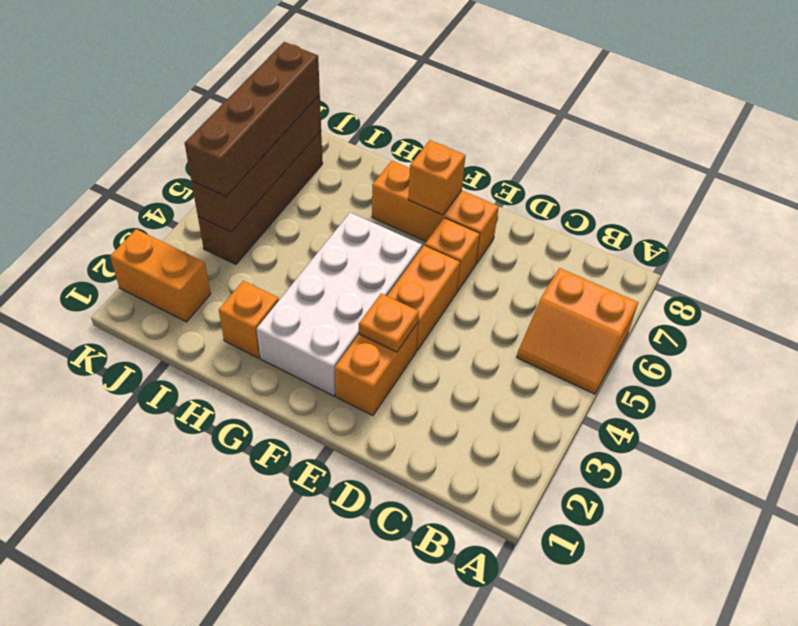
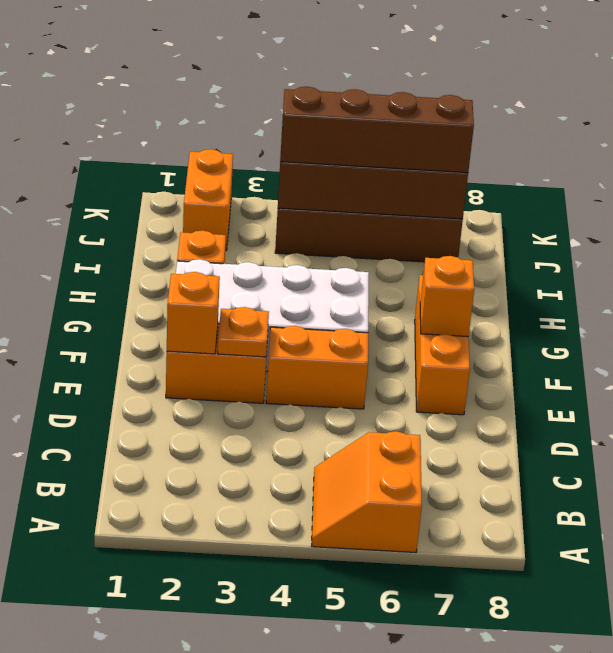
orange 1x1 brick [425,218,480,292] -> orange 1x1 brick moved to [167,272,220,354]

